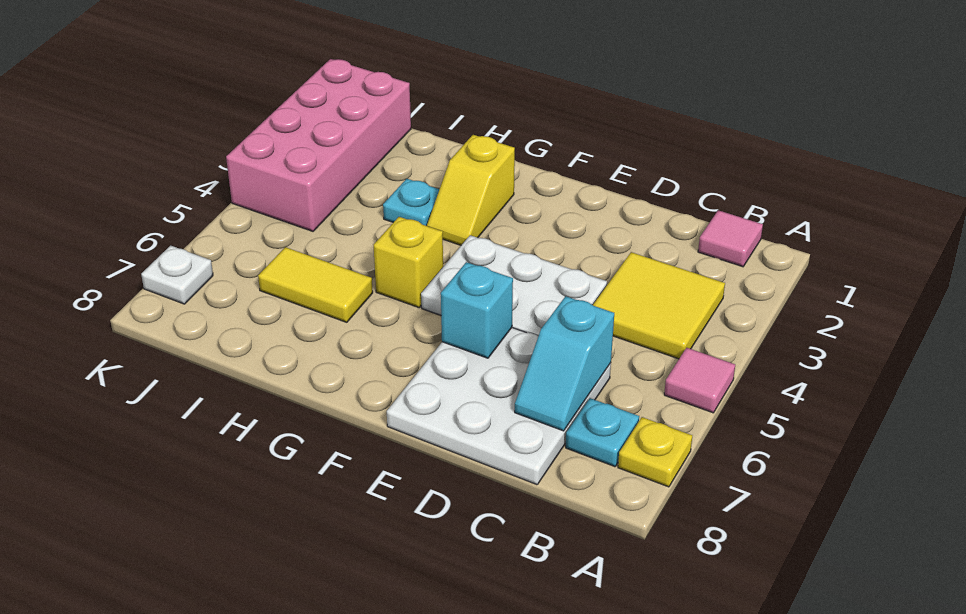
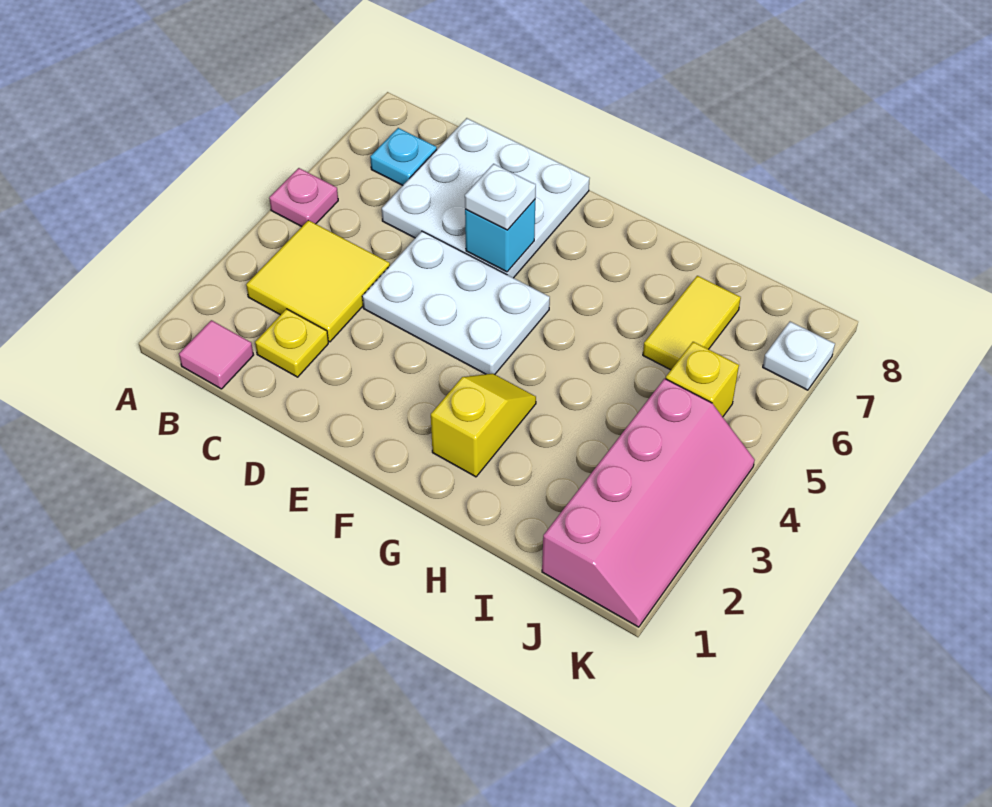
pink 1x1 tile [664,348,735,413] -> pink 1x1 plate [269,168,338,227]
yellow 1x1 plate [618,417,692,487] -> yellow 1x1 plate moved to [255,309,328,377]
cyan 1x2 slope [515,296,614,431] -> none
none -> white 1x1 plate [465,164,536,230]
yellow 1x1 brick [374,217,443,308] -> yellow 1x1 brick moved to [666,342,739,417]
cyan 1x1 plate [383,179,439,226] -> none
yellow 1x2 tile [258,247,373,322] -> yellow 1x2 tile turned to [643,276,741,370]
pink 2x4 brick [226,59,411,231] -> pink 2x4 slope [542,379,755,627]

